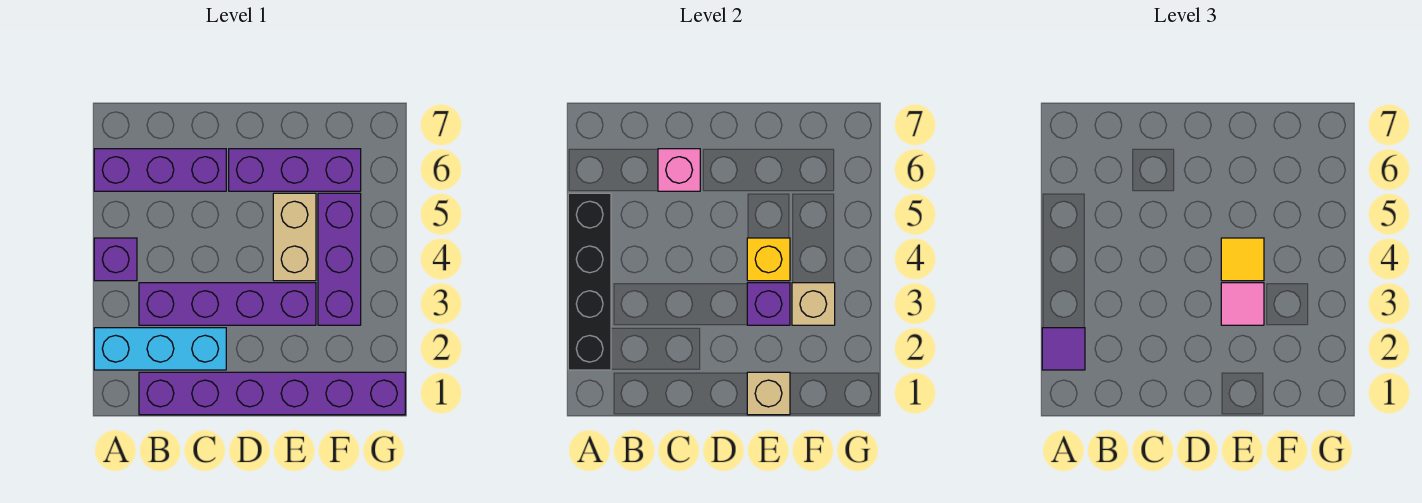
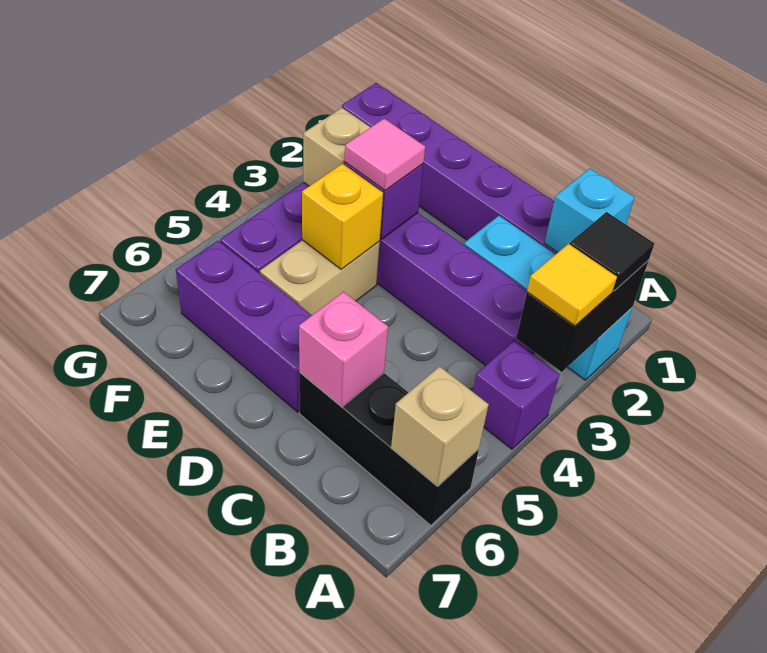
black 1x4 brick [568,193,611,370] -> black 1x2 brick [516,260,649,372]
purple 1x1 tile [1042,328,1085,370] -> black 1x1 tile [570,212,654,291]
purple 1x3 brick [94,149,226,191] -> black 1x3 brick [299,372,479,525]
none -> cyan 1x1 brick [545,169,635,253]
tan 1x1 brick [747,372,790,415] -> tan 1x1 brick moved to [391,366,489,486]
yellow 1x1 tile [1221,238,1264,281] -> yellow 1x1 tile moved to [527,244,617,326]

